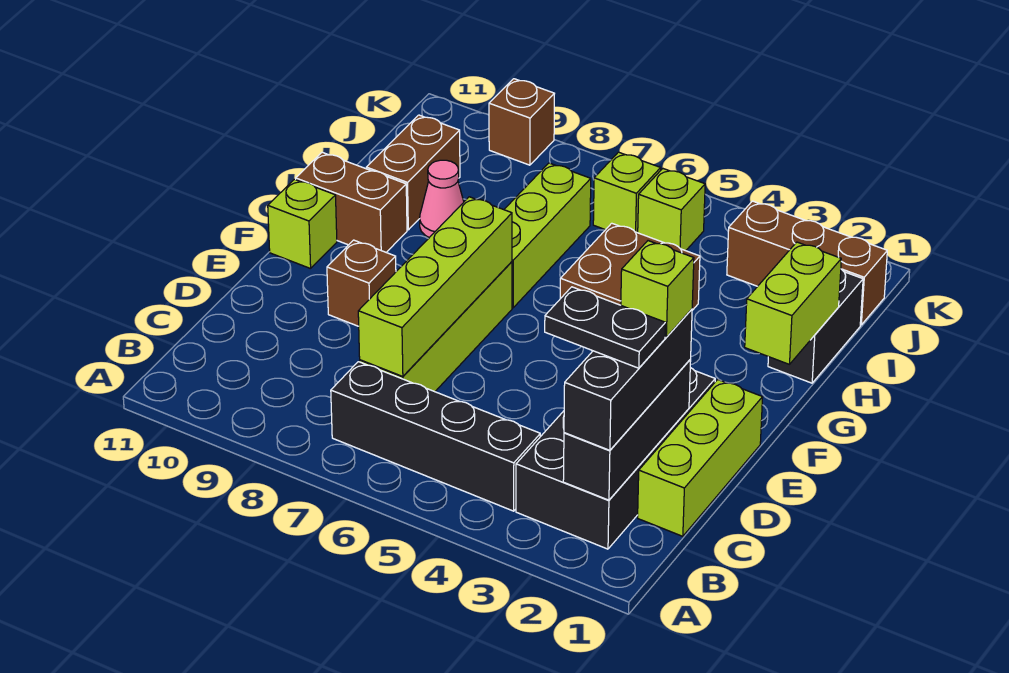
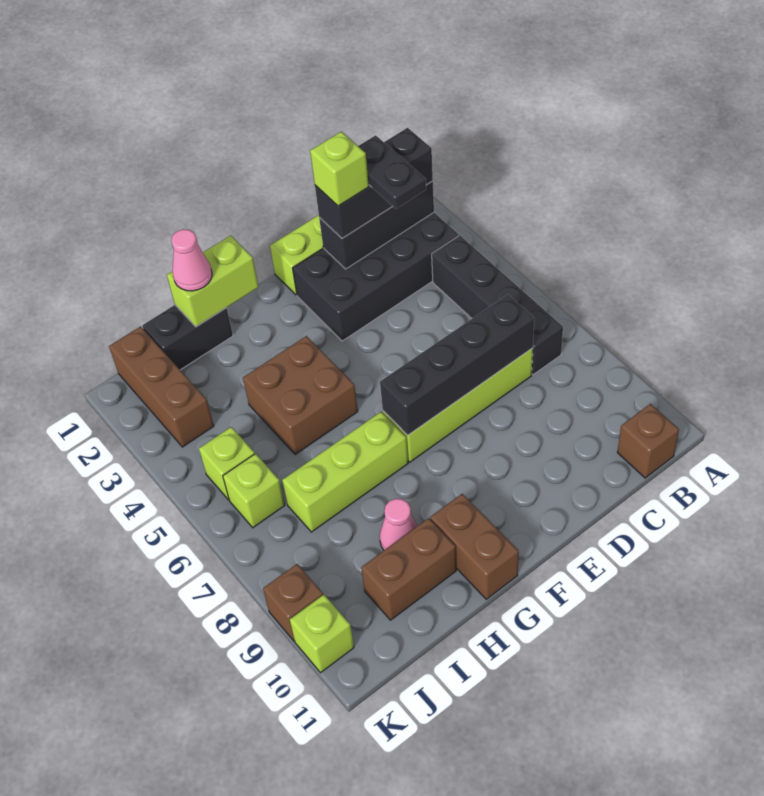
lime 1x4 brick [358,197,512,377] -> black 1x4 brick [380,295,534,435]
brown 1x1 brick [327,240,396,326] -> brown 1x1 brick moved to [617,404,679,478]
lime 1x1 brick [268,179,337,269] -> lime 1x1 brick moved to [290,595,354,673]
none -> pink 1x1 cone [171,229,212,291]

